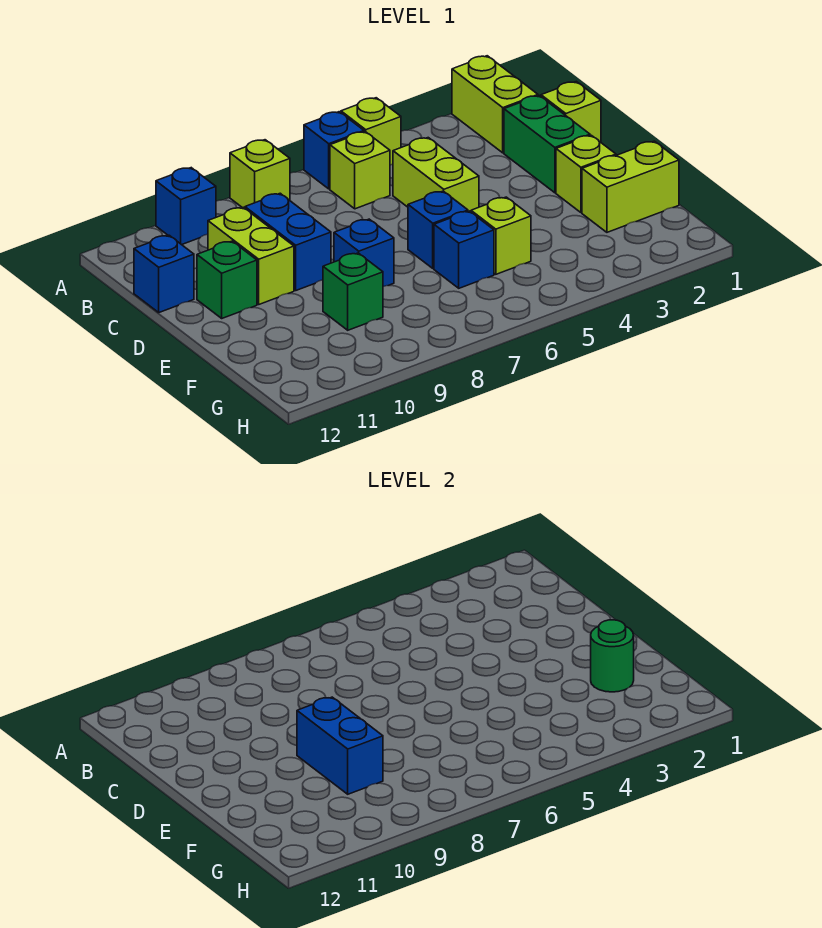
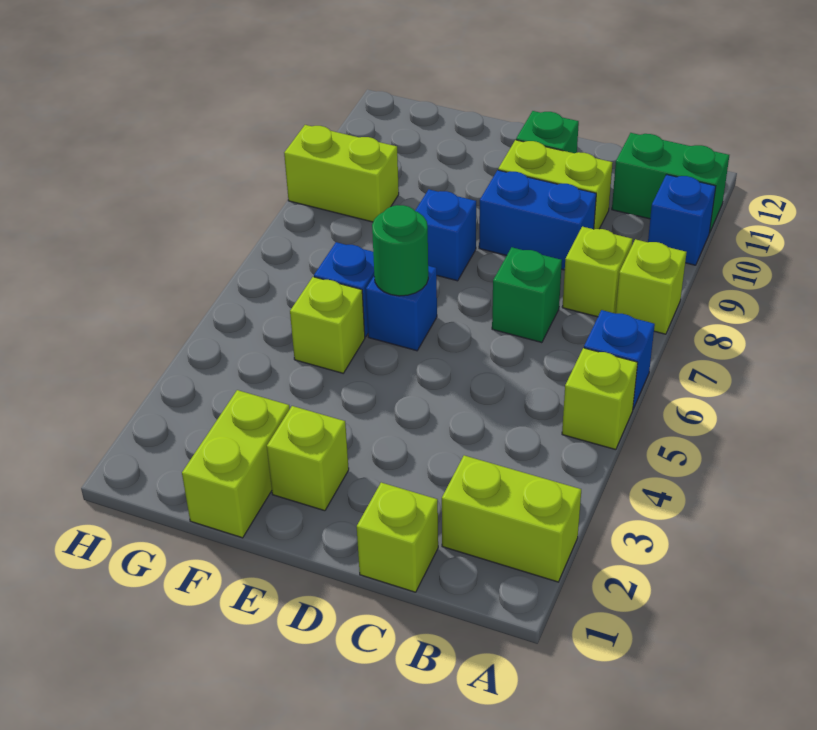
lime 1x1 brick [330,132,390,209] -> lime 1x1 brick moved to [562,227,633,317]
green 1x2 brick [504,96,590,193] -> green 1x2 brick moved to [612,133,729,233]
lime 1x2 brick [393,138,479,212] -> lime 1x2 brick moved to [284,125,399,222]
blue 1x1 brick [134,235,194,312] -> none
blue 1x2 brick [297,697,383,794] -> none
green 1x1 round brick [591,620,634,692] -> green 1x1 round brick moved to [372,205,428,296]
green 1x1 brick [323,253,383,330] -> green 1x1 brick moved to [492,247,562,343]

